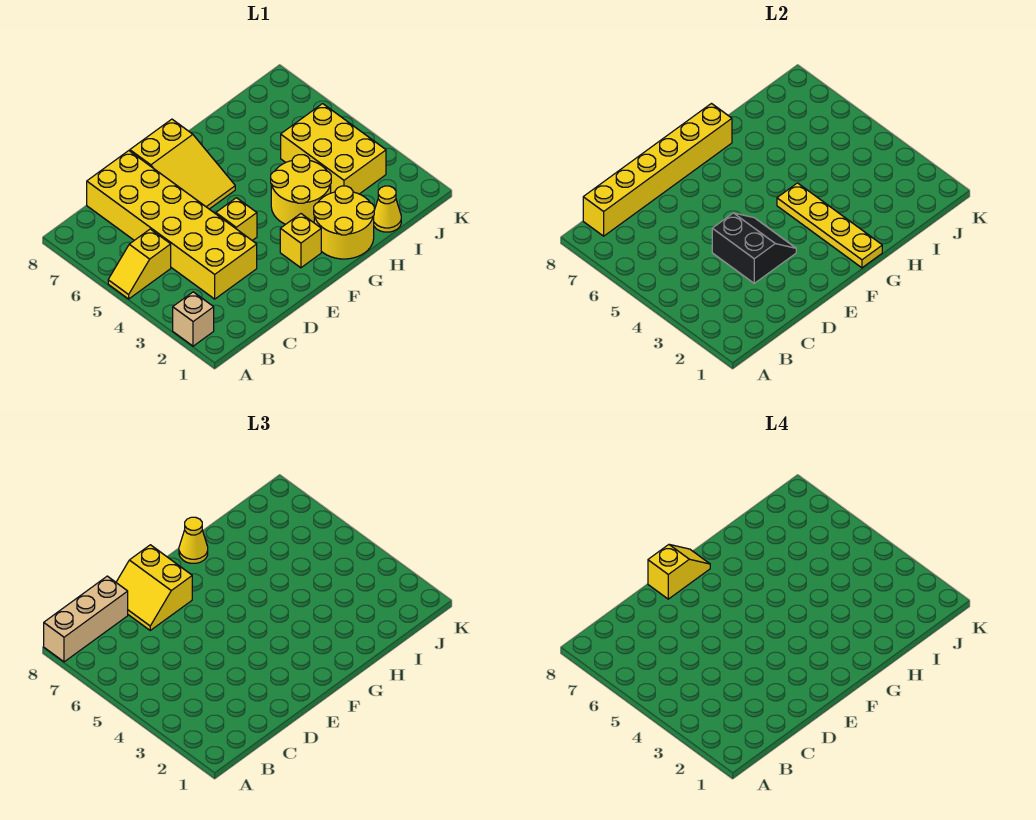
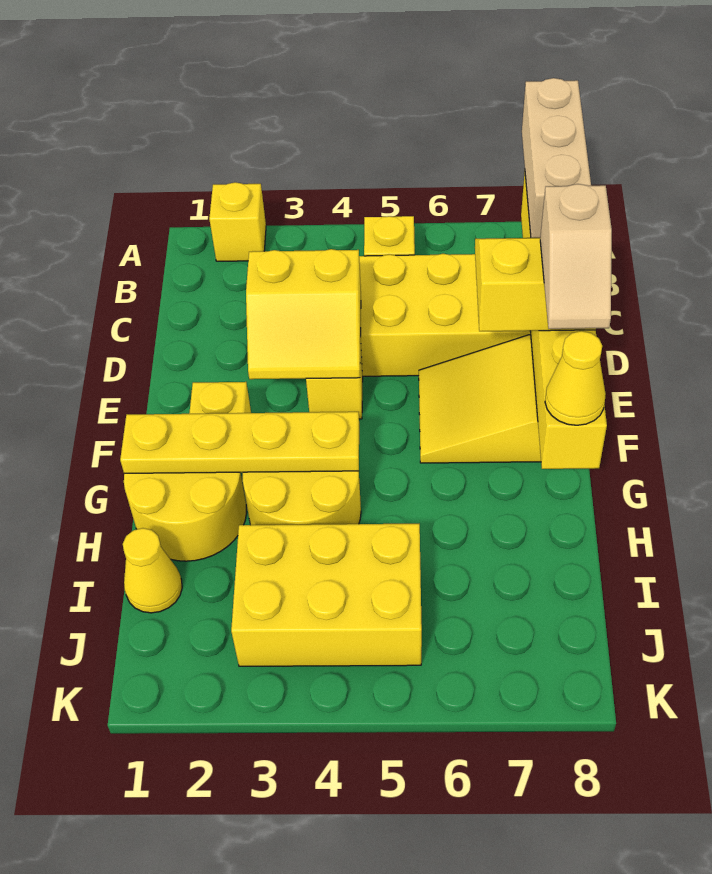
tan 1x1 brick [173,292,214,346] -> yellow 1x1 brick [209,182,266,261]
black 2x2 slope [712,213,796,283] -> yellow 2x2 slope [246,249,361,379]
yellow 1x2 slope [648,545,710,599] -> tan 1x2 slope [540,184,612,329]

